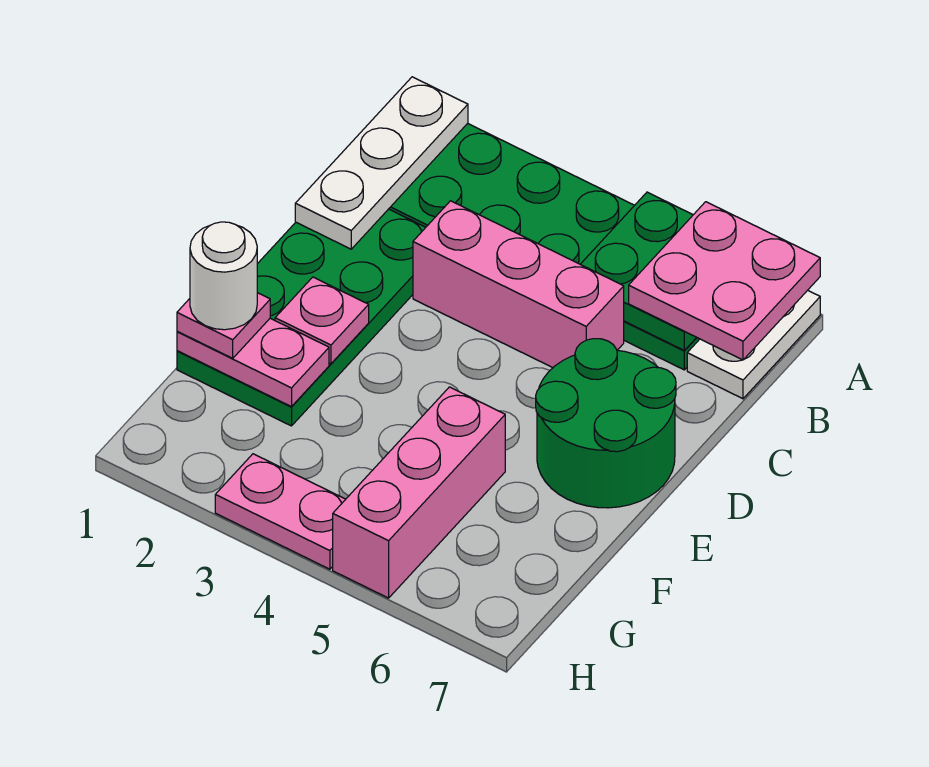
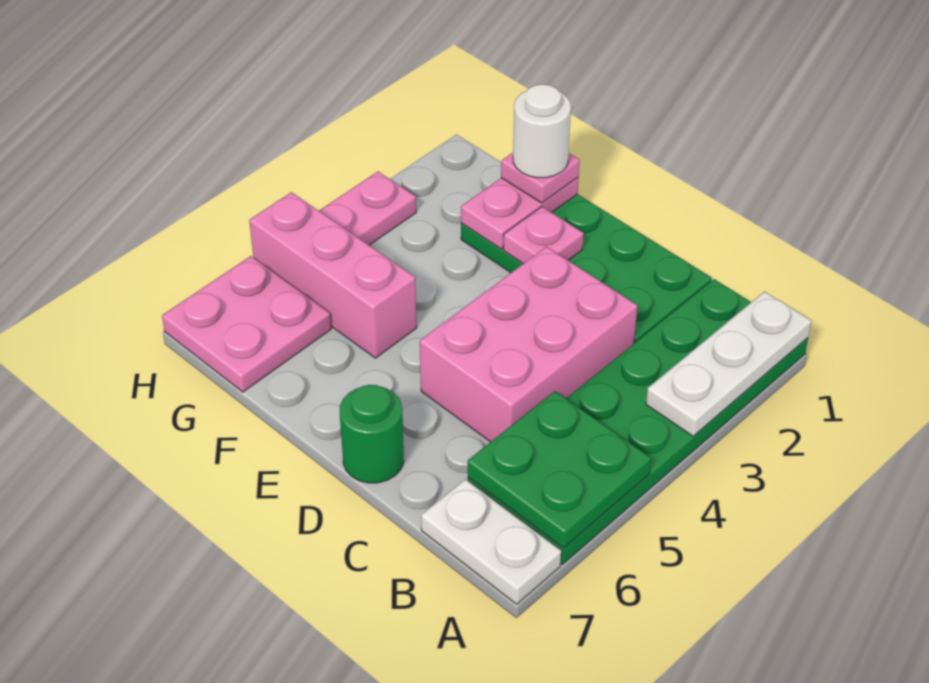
white 1x3 plate [295,77,468,249] -> white 1x3 plate turned to [646,292,811,436]
pink 2x2 plate [629,202,820,360] -> pink 2x2 plate moved to [162,256,331,392]
pink 1x3 brick [413,201,624,368] -> pink 2x3 brick [420,247,637,442]
green 2x2 round brick [536,339,676,508] -> green 1x1 round brick [340,385,404,483]

